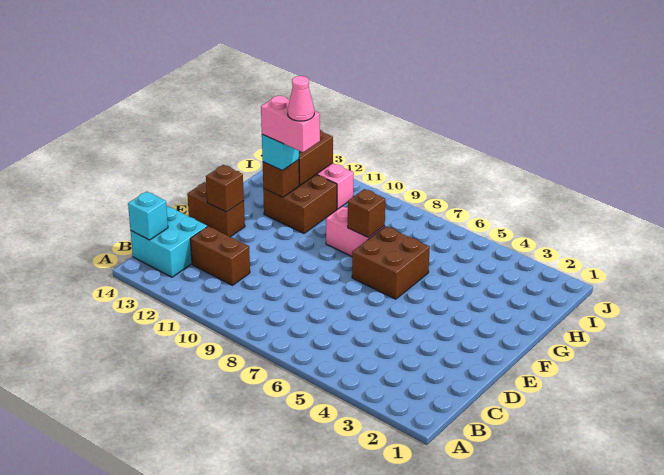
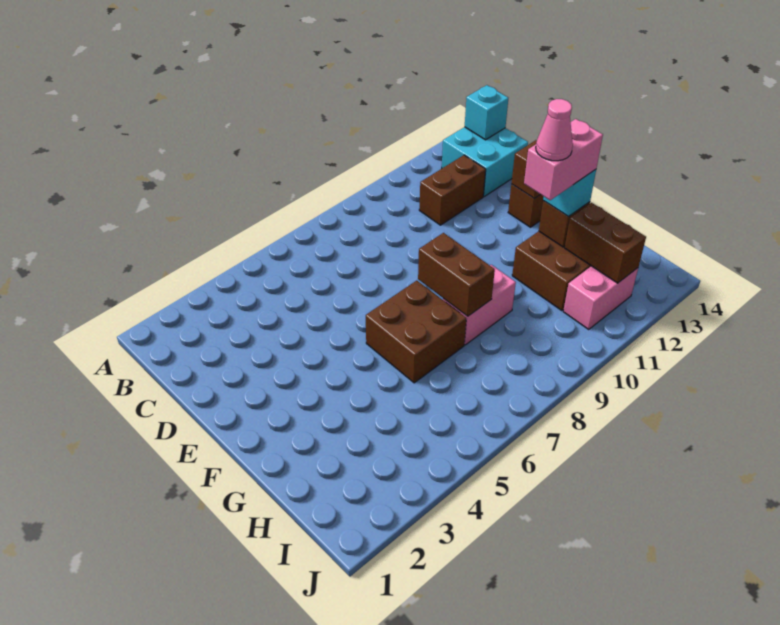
brown 1x1 brick [348,189,385,238] -> brown 1x2 brick [418,233,495,316]

